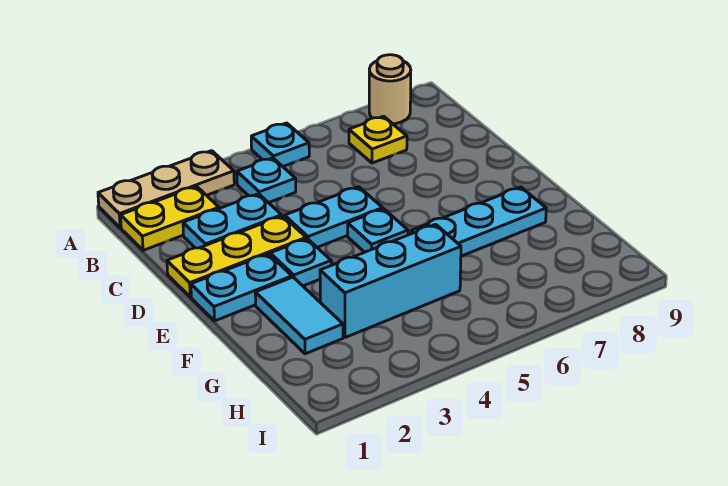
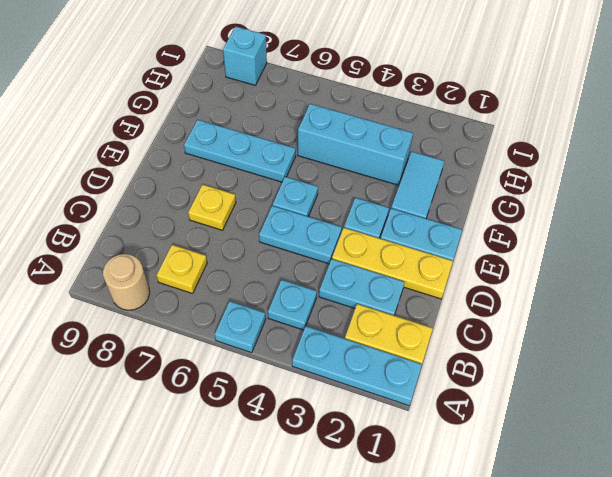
tan 1x3 plate [98,151,234,228] -> cyan 1x3 plate [292,326,422,406]
none -> yellow 1x1 plate [188,184,236,230]
none -> cyan 1x1 brick [223,26,267,85]

